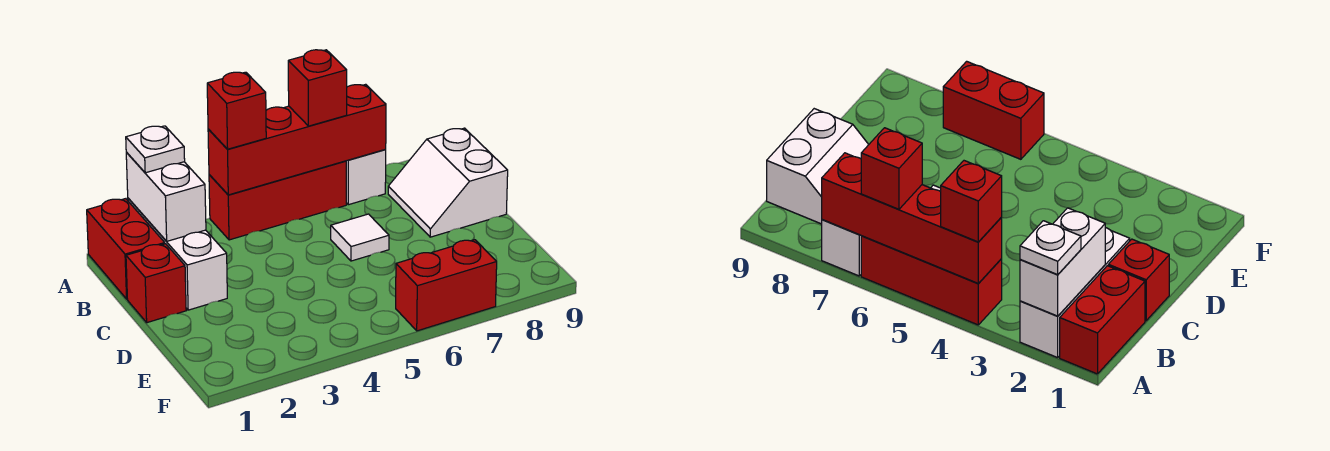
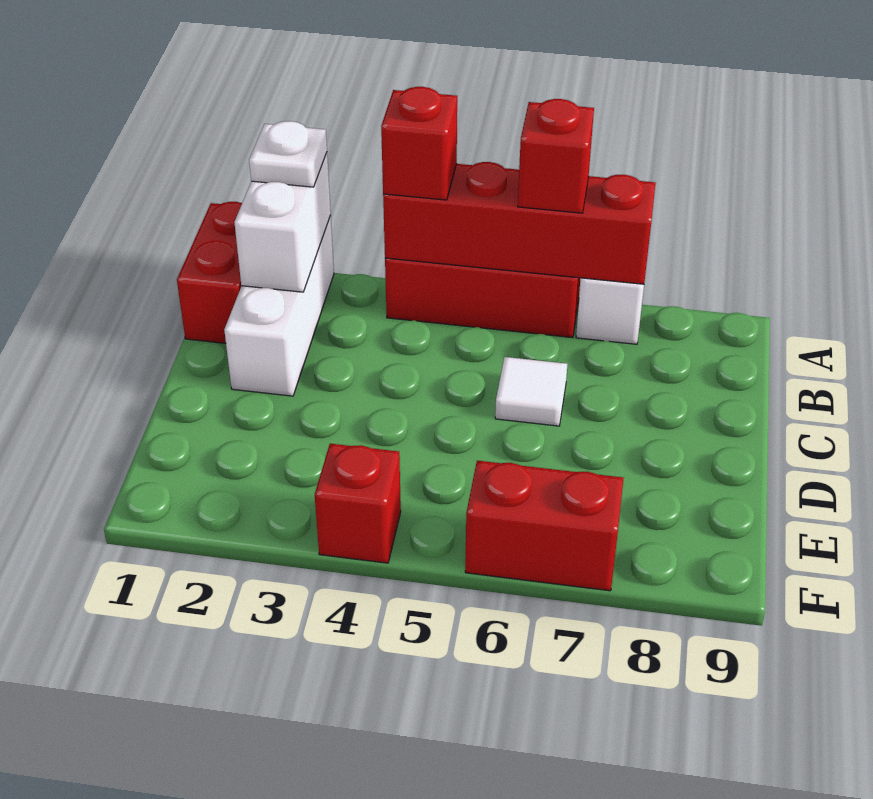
white 2x2 slope [388,128,508,237] -> none
red 1x1 brick [126,244,186,323] -> red 1x1 brick moved to [315,444,401,563]

